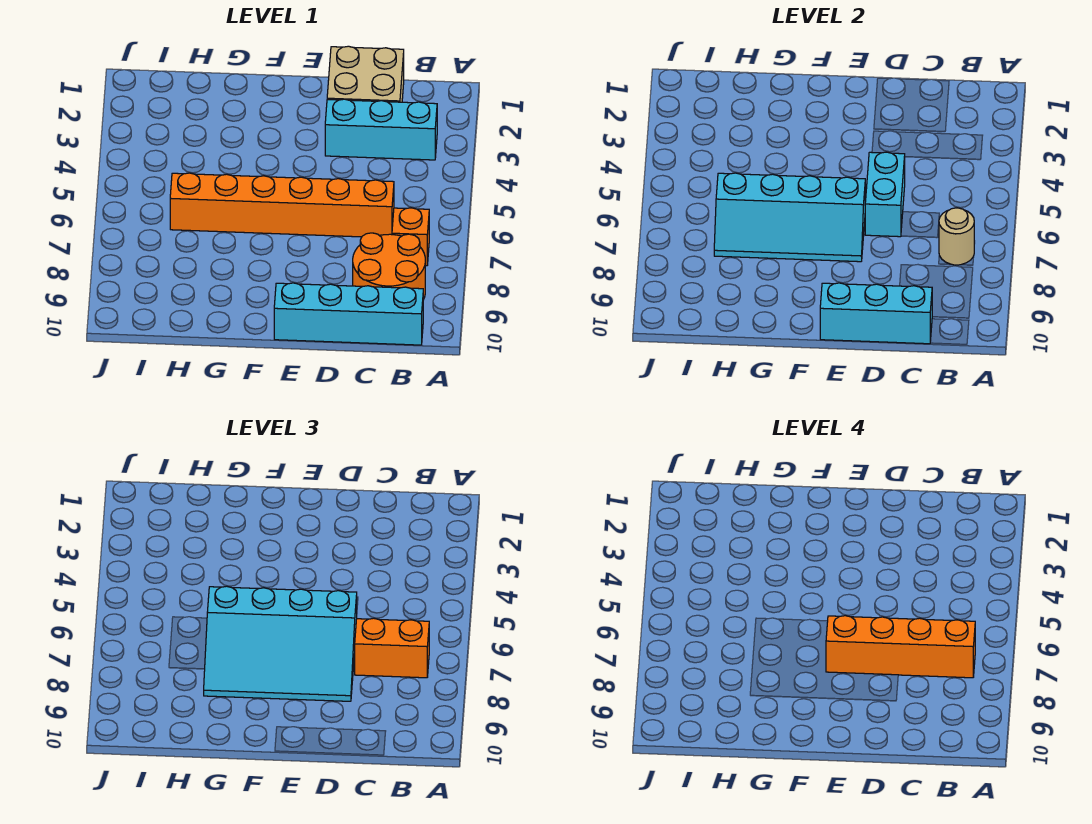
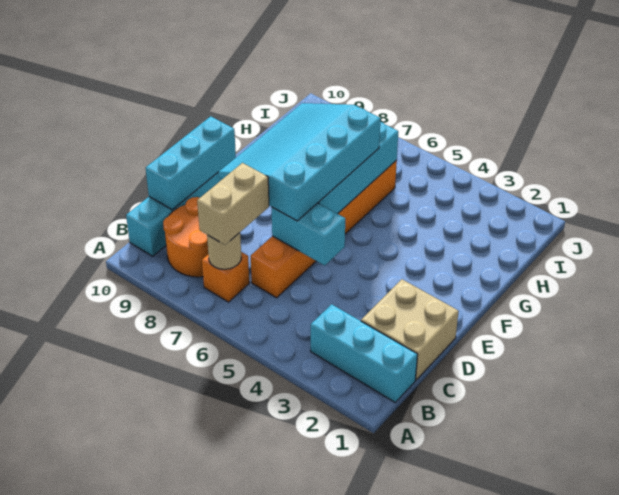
cyan 1x3 brick [325,99,437,160] -> cyan 1x3 brick turned to [311,304,418,402]
orange 1x2 brick [355,618,429,678] -> tan 1x2 brick [197,163,269,245]
orange 1x4 brick [826,616,975,678] -> none

